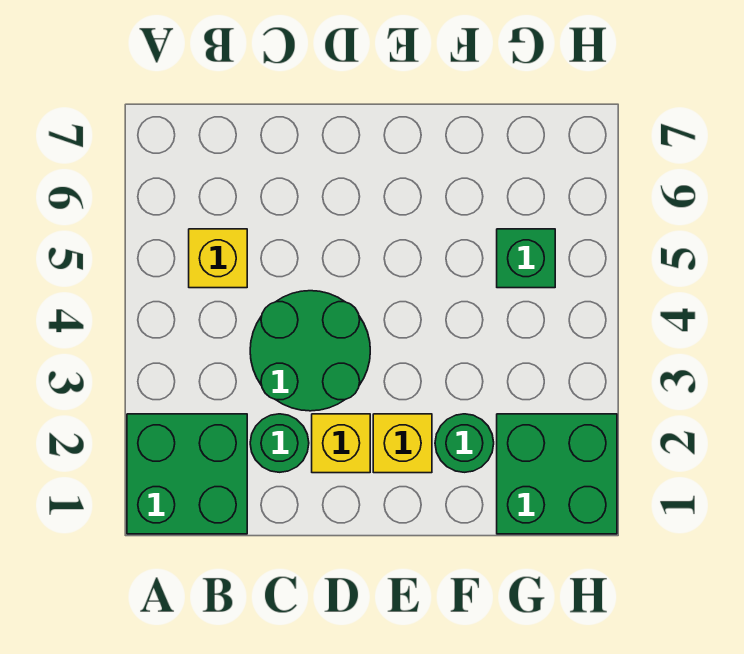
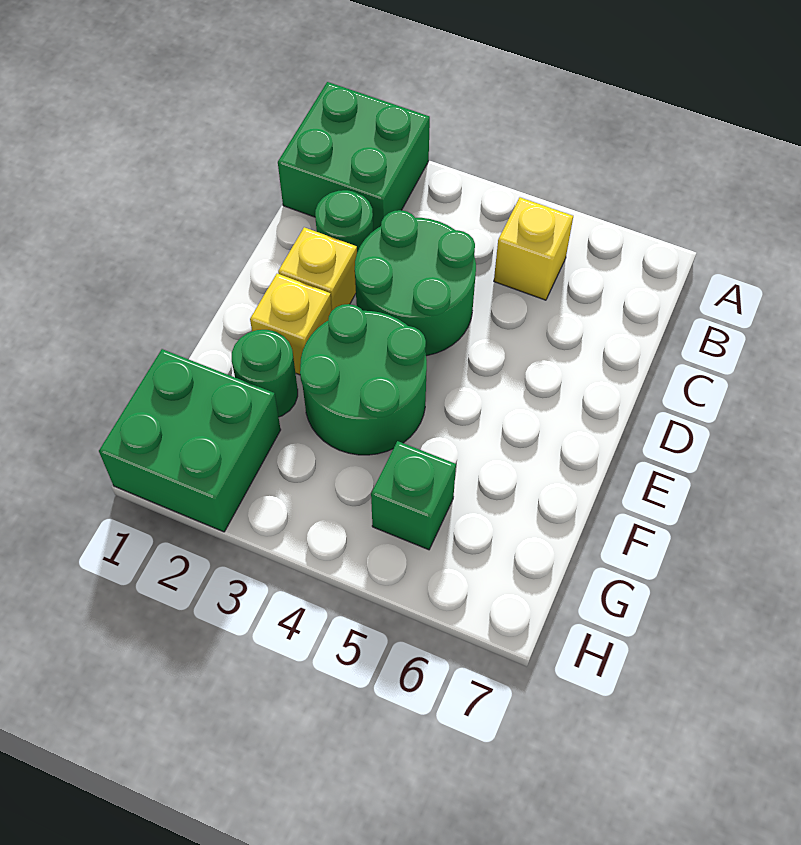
none -> green 2x2 round brick [300,304,427,455]

